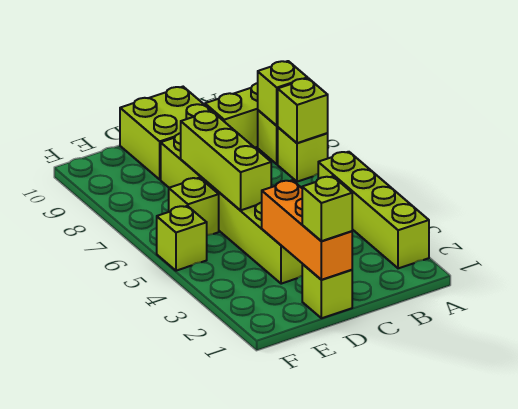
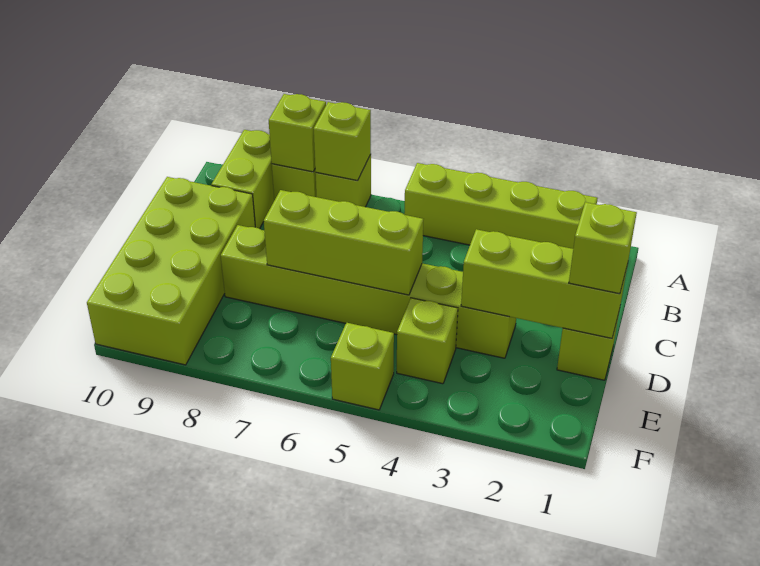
lime 2x2 brick [120,87,211,179] -> lime 2x4 brick [87,177,255,365]
orange 1x3 brick [262,180,352,280] -> lime 1x3 brick [461,229,628,338]
lime 1x1 brick [169,178,219,235] -> lime 1x1 brick moved to [397,298,458,384]

